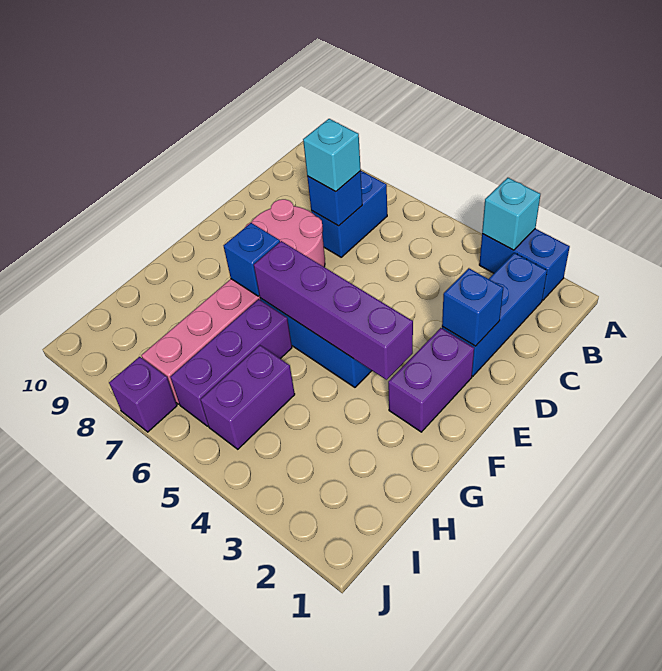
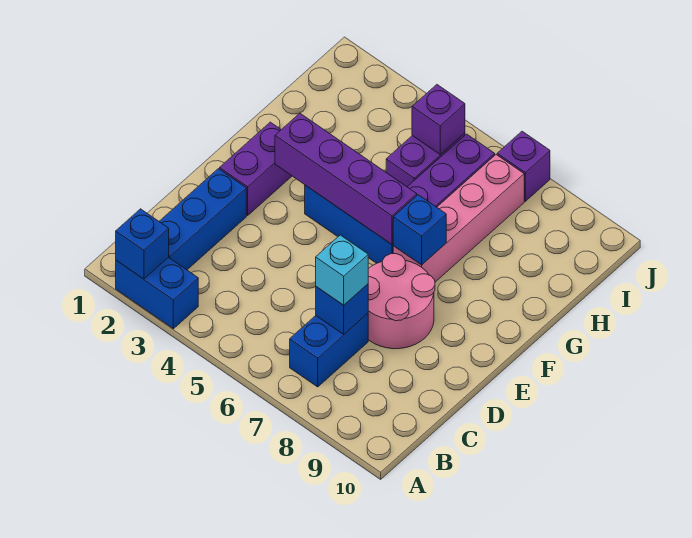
cyan 1x1 brick [482,178,540,250] -> none
blue 1x1 brick [442,268,503,346] -> blue 1x1 brick moved to [116,209,169,279]
none -> purple 1x1 brick [412,85,465,155]

